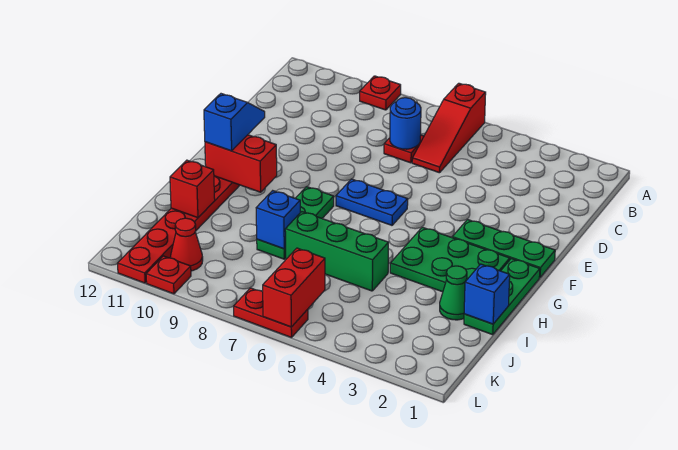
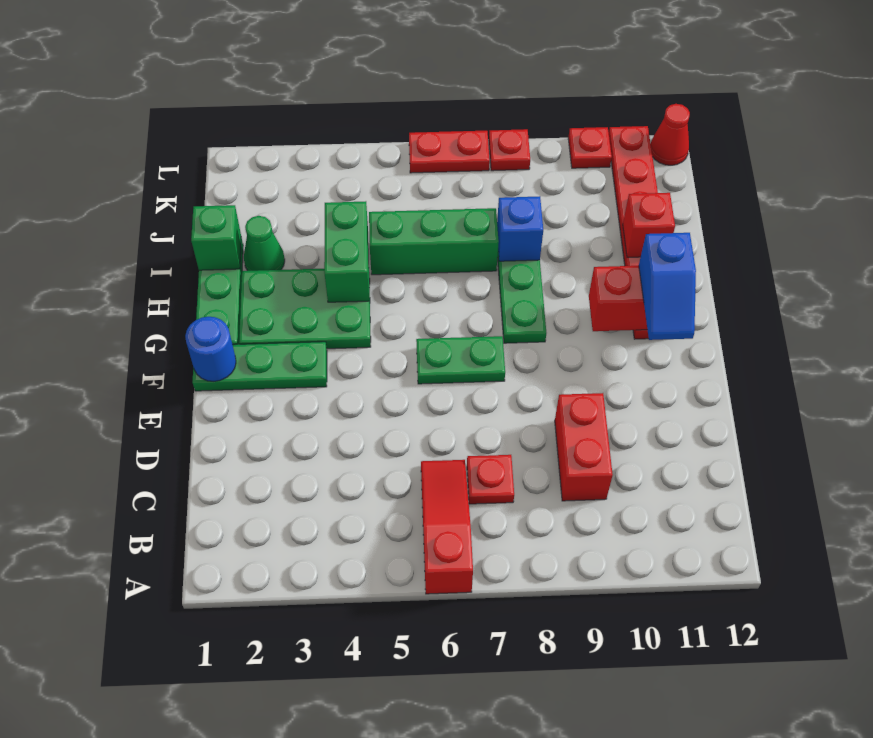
red 1x1 plate [360,76,401,110] -> red 1x1 plate moved to [489,129,530,171]
blue 1x1 round brick [390,98,421,149] -> blue 1x1 round brick moved to [185,317,236,382]
blue 1x2 plate [336,179,408,225] -> green 1x2 plate [416,336,505,384]
none -> green 1x2 brick [324,201,369,302]
blue 1x1 brick [464,264,510,324] -> green 1x1 brick [191,205,241,270]
red 1x2 brick [263,248,325,327] -> red 1x2 brick moved to [555,393,613,501]
red 1x1 cone [170,218,203,271] -> red 1x1 cone moved to [651,104,690,165]

